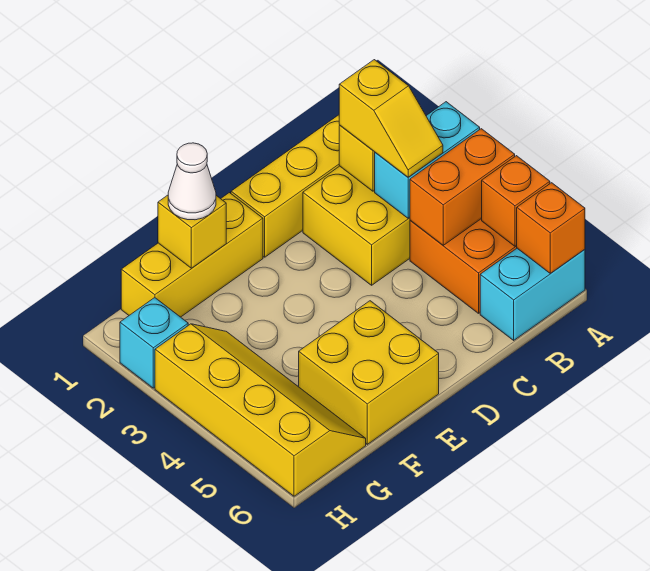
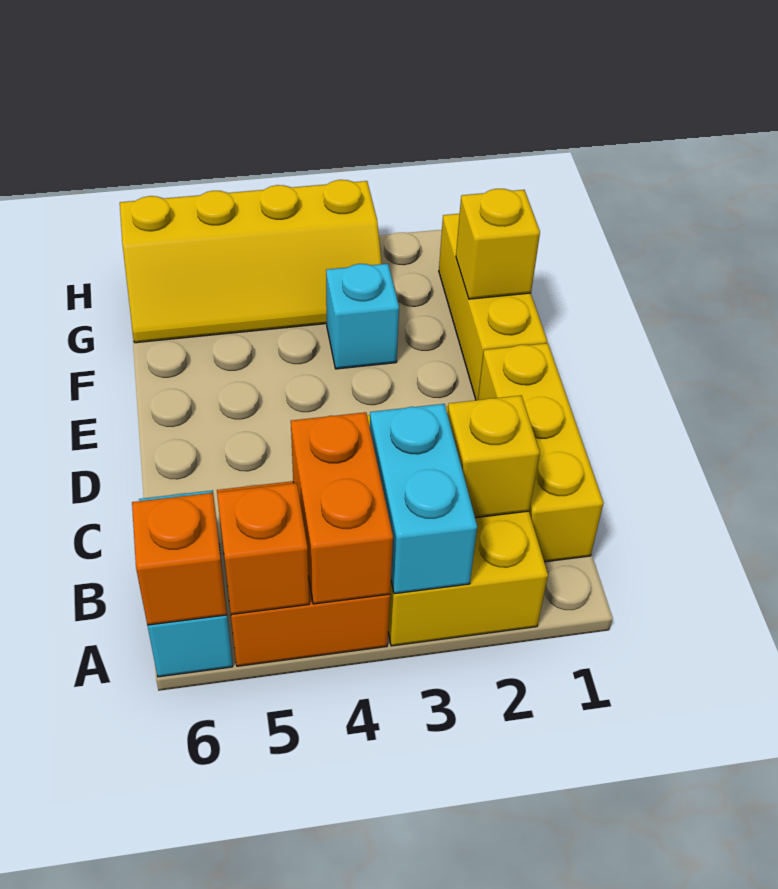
yellow 1x2 slope [339,60,443,177] -> none
yellow 2x2 brick [299,301,439,444] -> none
white 1x1 cone [168,143,216,220] -> none
cyan 1x1 brick [120,298,188,388] -> cyan 1x1 brick moved to [326,264,399,369]

